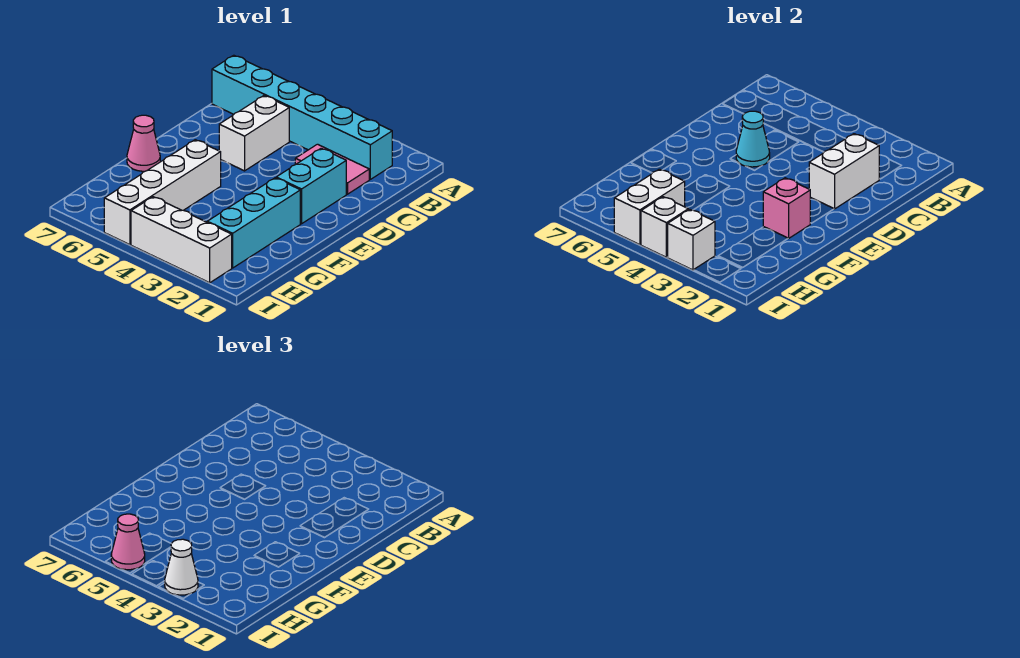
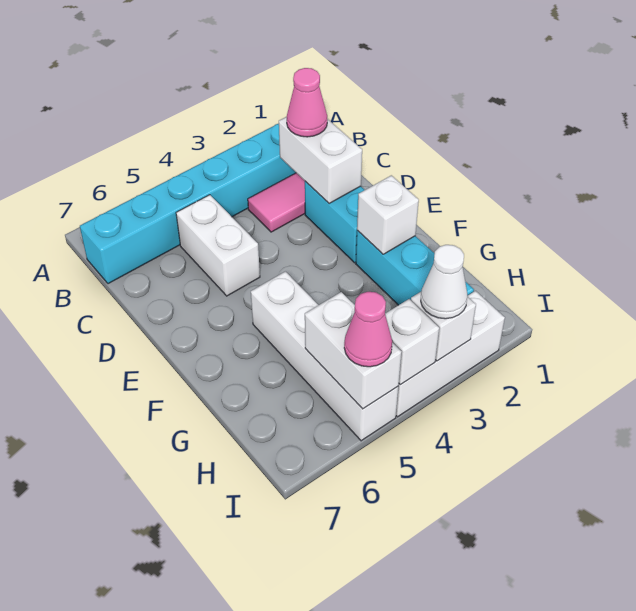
cyan 1x1 cone [736,111,770,167] -> none
pink 1x1 brick [763,178,810,239] -> white 1x1 brick [357,175,419,254]
pink 1x1 cone [127,115,160,171] -> pink 1x1 cone moved to [287,68,327,137]

